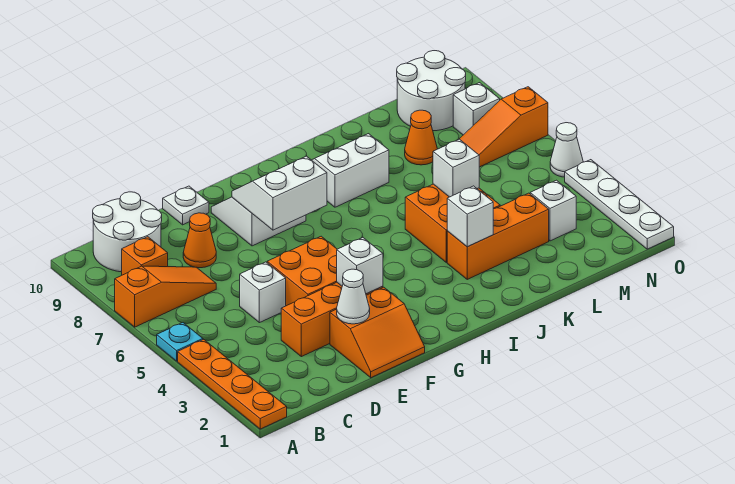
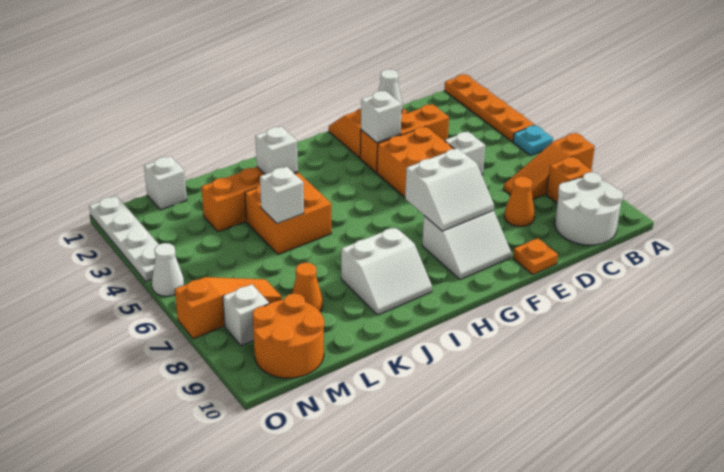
white 1x1 plate [163,186,209,225] -> orange 1x1 plate [513,238,558,274]
white 1x1 brick [530,180,576,241] -> white 1x1 brick moved to [144,156,187,210]
white 2x2 round brick [397,51,466,131] -> orange 2x2 round brick [253,293,324,378]

